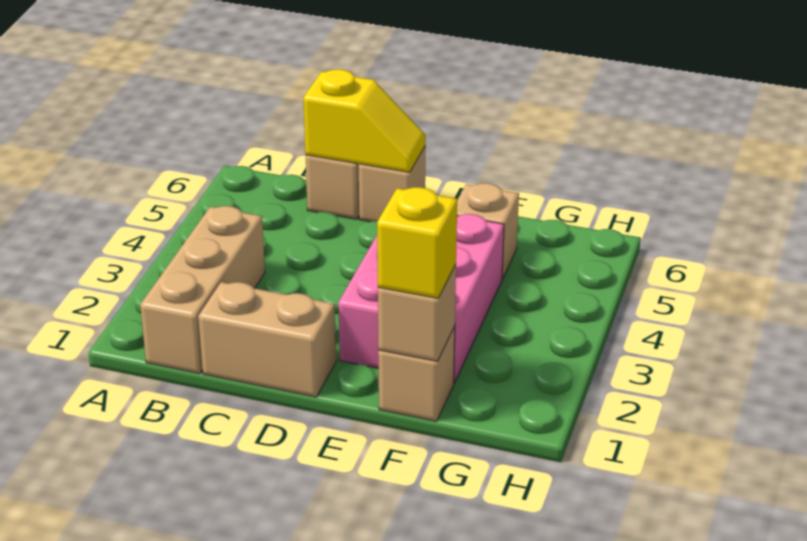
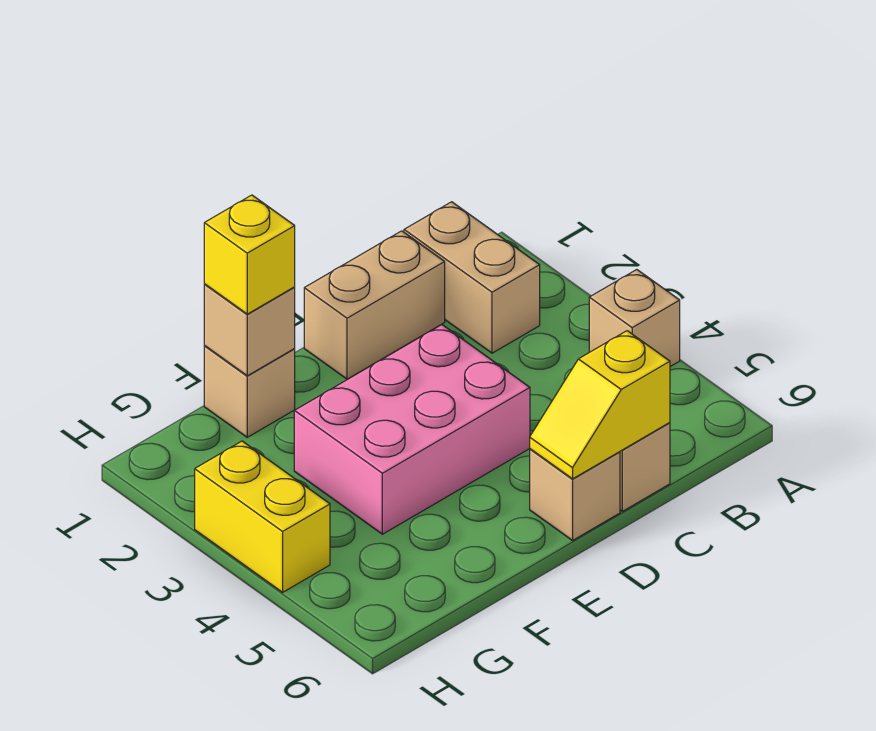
tan 1x3 brick [140,206,265,374] -> tan 1x2 brick [404,202,540,353]
pink 2x3 brick [338,214,504,383] -> pink 2x3 brick turned to [294,325,530,534]
tan 1x1 brick [457,183,519,279] -> tan 1x1 brick moved to [589,270,680,367]
none -> yellow 1x2 brick [195,441,330,592]

